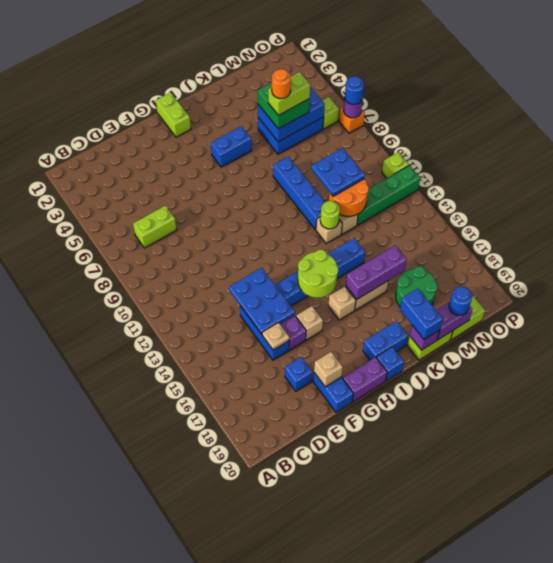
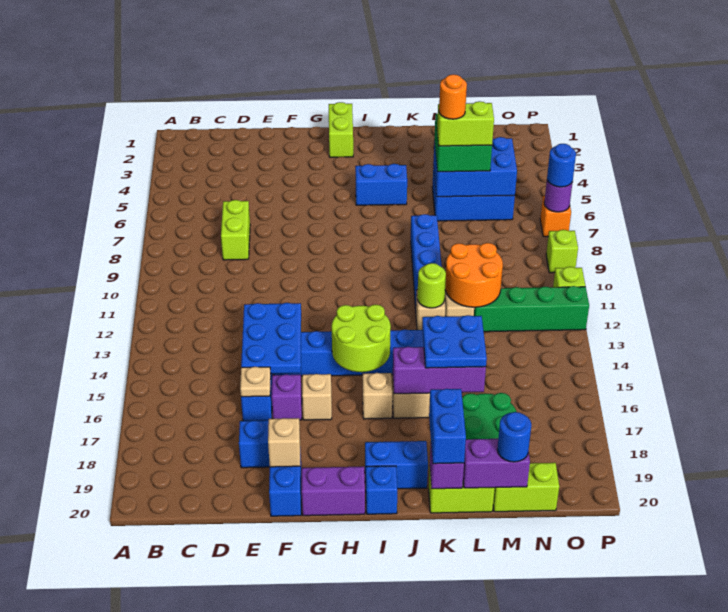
lime 1x2 brick [133,206,177,248] -> lime 1x2 brick turned to [221,200,250,260]
blue 2x2 plate [311,148,365,196] -> blue 2x2 plate moved to [422,315,487,368]
lime 1x1 brick [322,97,339,129] -> lime 1x1 brick moved to [546,230,578,273]

